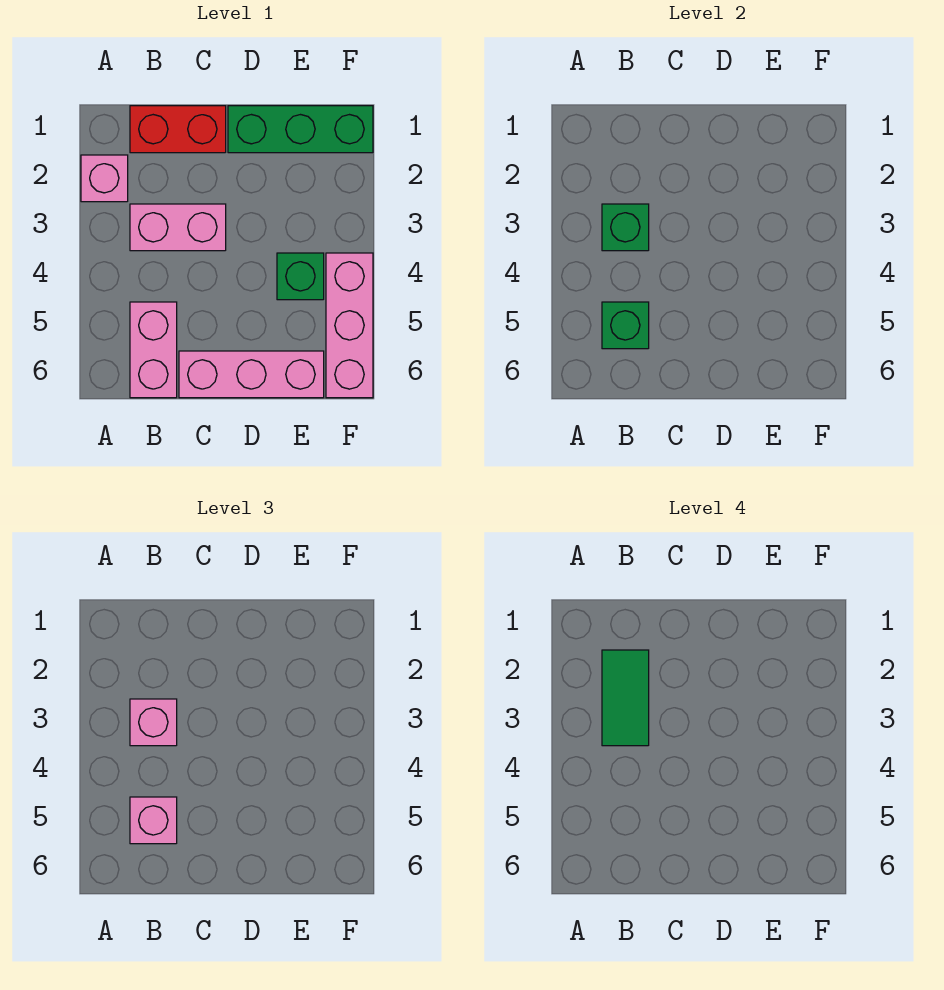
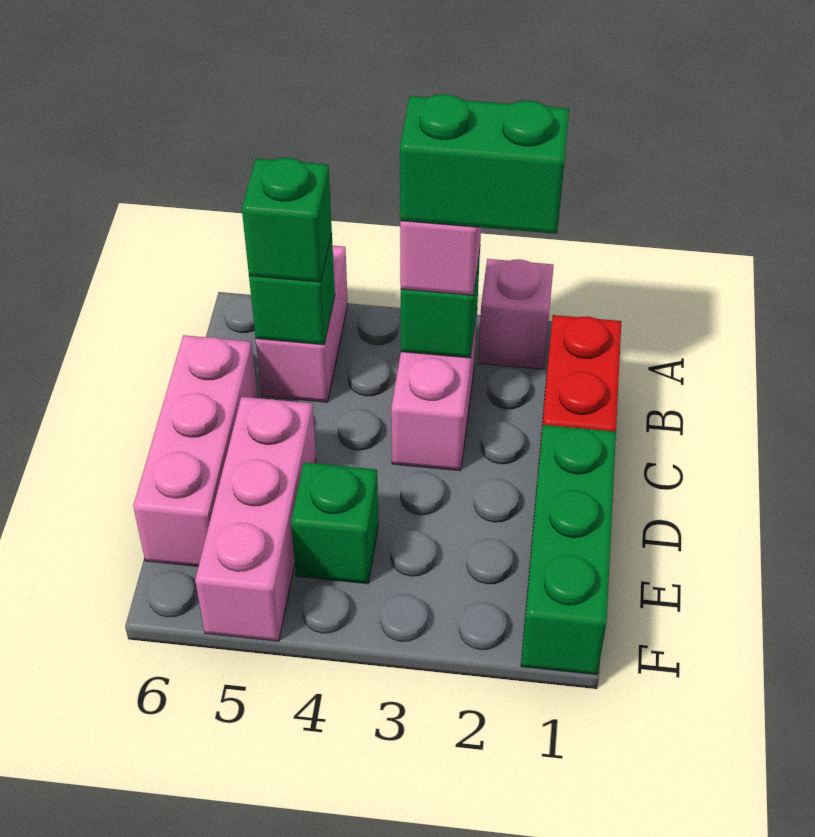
green 1x2 tile [602,650,649,746] -> green 1x2 brick [400,94,569,234]
pink 1x2 brick [130,302,177,398] -> pink 1x2 brick turned to [256,246,348,402]
pink 1x1 brick [130,797,177,844] -> green 1x1 brick [242,158,332,282]
pink 1x3 brick [326,253,373,398] -> pink 1x3 brick turned to [195,397,316,641]

